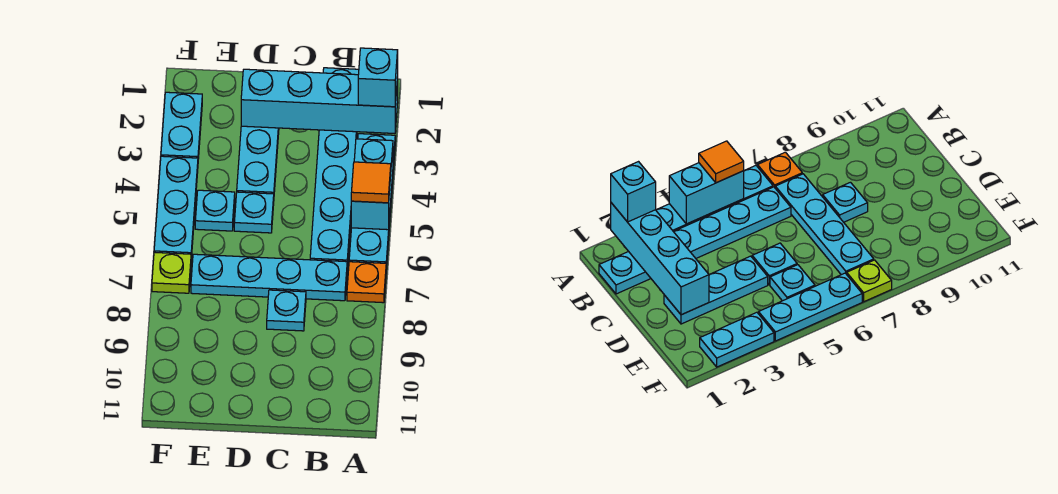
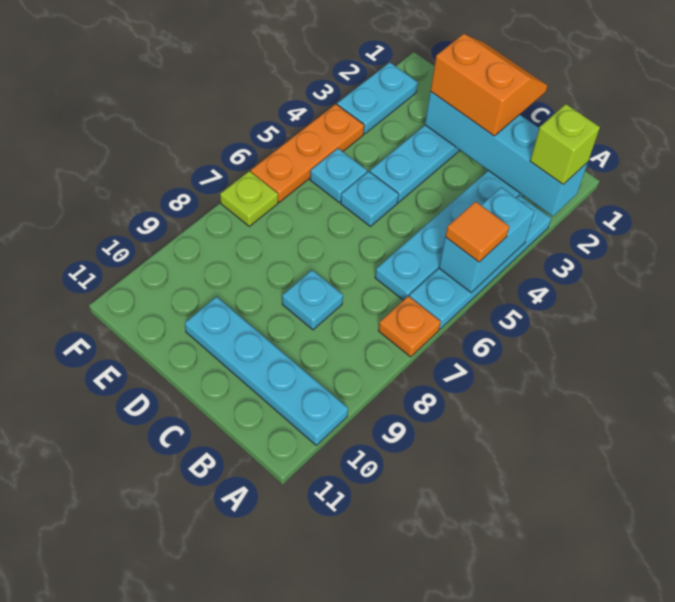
cyan 1x1 brick [358,48,398,107] -> lime 1x1 brick [530,104,600,184]
cyan 1x4 plate [191,254,347,301] -> cyan 1x4 plate moved to [185,297,348,445]
none -> orange 2x2 slope [430,34,547,136]
cyan 1x3 plate [154,156,198,258] -> orange 1x3 plate [251,104,364,202]

